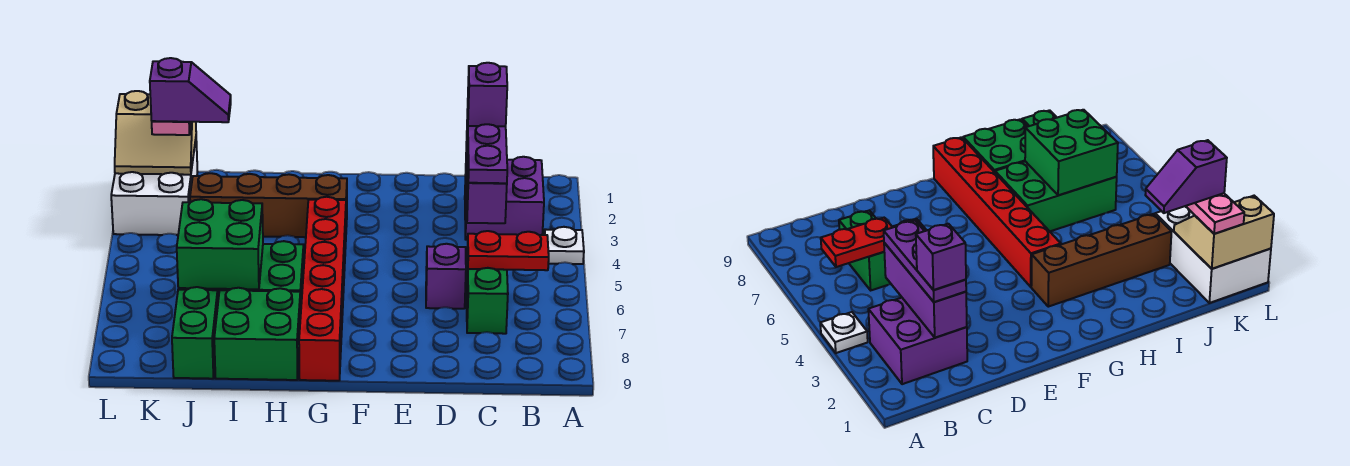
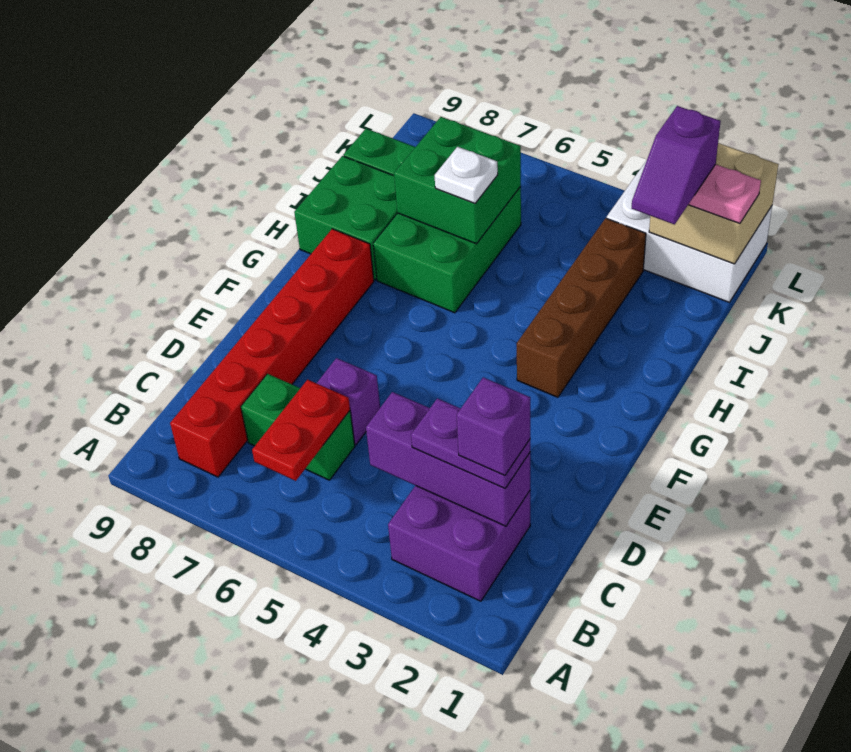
white 1x1 plate [544,227,584,264] -> white 1x1 plate moved to [435,147,498,204]
purple 1x3 plate [467,109,507,183] -> purple 1x2 plate [411,398,530,488]
red 1x6 brick [299,197,346,381] -> red 1x6 brick turned to [170,229,374,477]
tan 2x2 slope [115,91,196,175] -> tan 2x2 brick [649,143,779,264]

